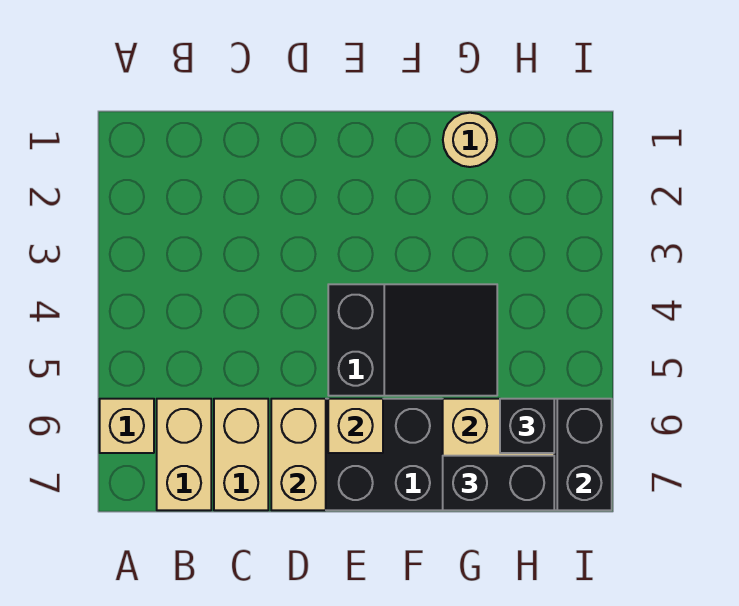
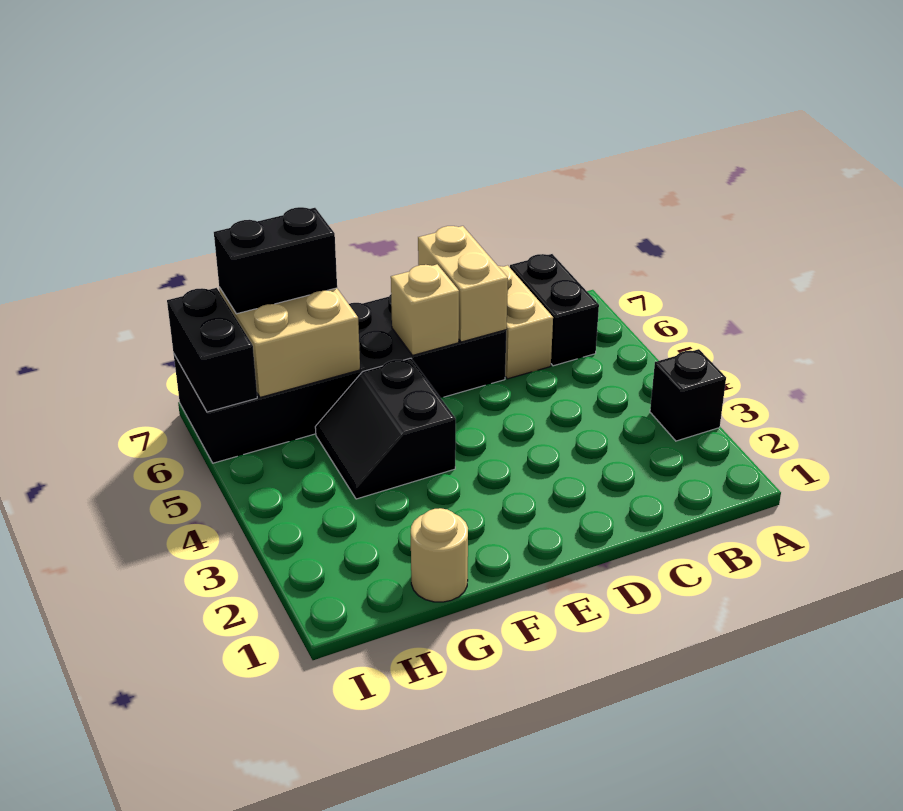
tan 1x1 brick [100,399,154,453] -> none
tan 1x2 brick [157,399,211,510] -> black 1x2 brick [510,254,599,366]
black 2x3 slope [328,284,497,396] -> black 2x2 slope [315,358,456,499]
black 1x1 brick [500,399,554,453] -> black 1x1 brick moved to [650,349,726,441]

